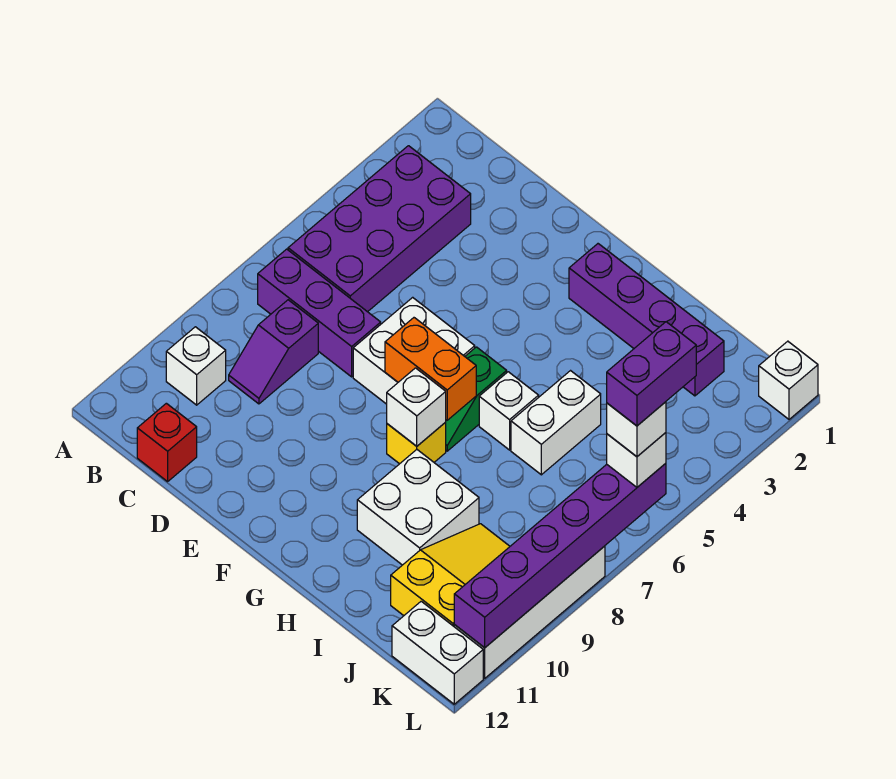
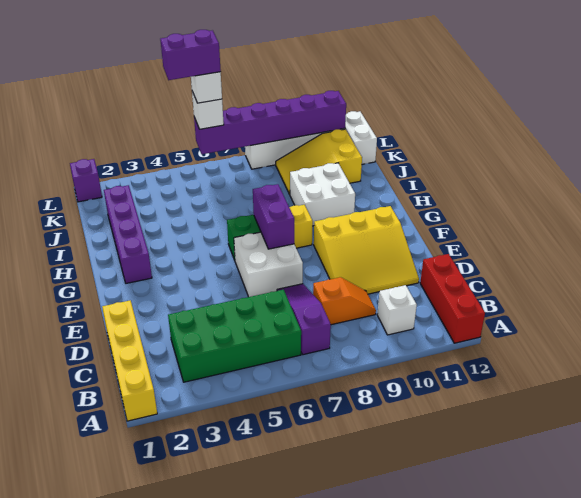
none -> yellow 1x4 brick [102,300,157,421]
purple 2x4 brick [288,146,471,312] -> green 2x4 brick [168,290,301,382]
purple 1x3 brick [258,249,381,377] -> purple 1x3 slope [277,284,331,355]
purple 1x2 slope [229,300,318,404] -> orange 1x2 slope [313,277,376,325]
red 1x1 brick [137,403,197,481] -> red 1x3 brick [420,254,485,343]
none -> yellow 3x3 slope [314,206,419,294]
orange 1x2 brick [385,318,476,420] -> purple 1x2 brick [253,184,294,249]
white 1x1 brick [387,368,446,446] -> none
white 1x1 brick [479,372,539,450] -> none
white 1x2 brick [511,371,601,475] -> none
white 1x1 brick [759,341,818,419] -> purple 1x1 brick [70,159,102,202]

